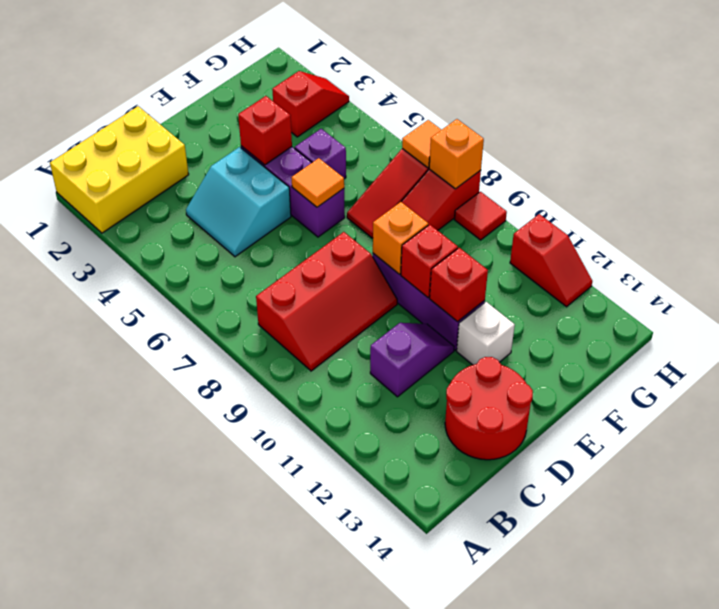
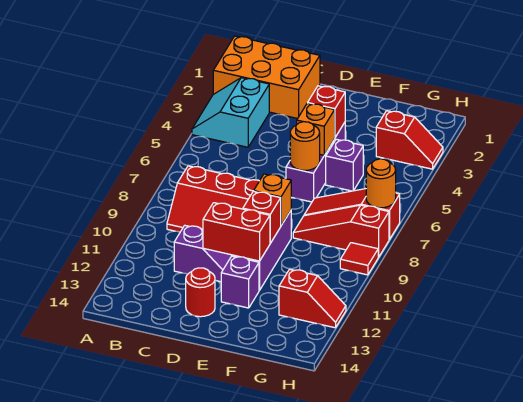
yellow 2x3 brick [50,106,189,233] -> orange 2x3 brick [213,36,320,119]
cyan 2x2 slope [186,147,291,257] -> cyan 2x2 slope moved to [192,78,269,147]
red 2x2 round brick [445,357,533,460] -> red 1x1 round brick [186,268,215,317]
orange 1x1 tile [291,158,344,207] -> orange 1x1 round brick [290,122,320,170]
red 1x1 brick [430,248,488,322] -> red 1x2 brick [203,203,270,261]
white 1x1 brick [457,302,515,365] -> purple 1x1 brick [221,256,259,308]
orange 1x1 tile [402,120,441,168] -> orange 1x1 round brick [366,159,396,208]
orange 1x1 brick [429,119,484,189] -> orange 1x1 brick moved to [297,103,335,155]
red 1x2 slope [510,214,592,307] -> red 1x2 slope turned to [279,269,346,328]

